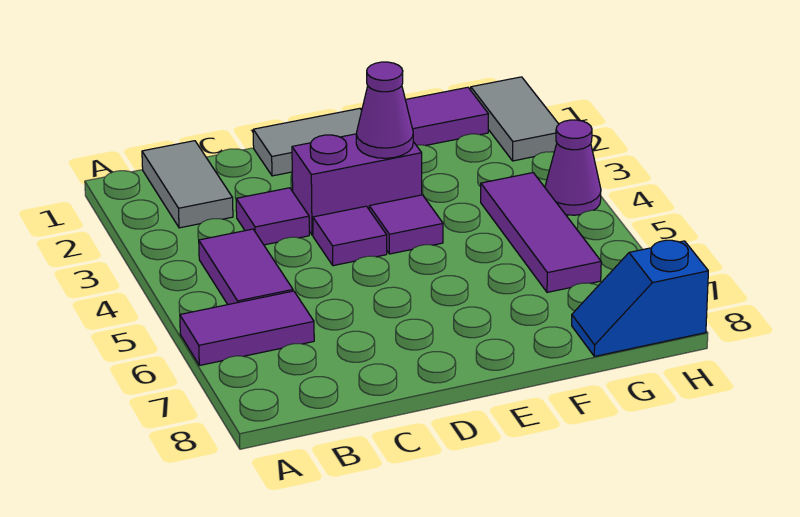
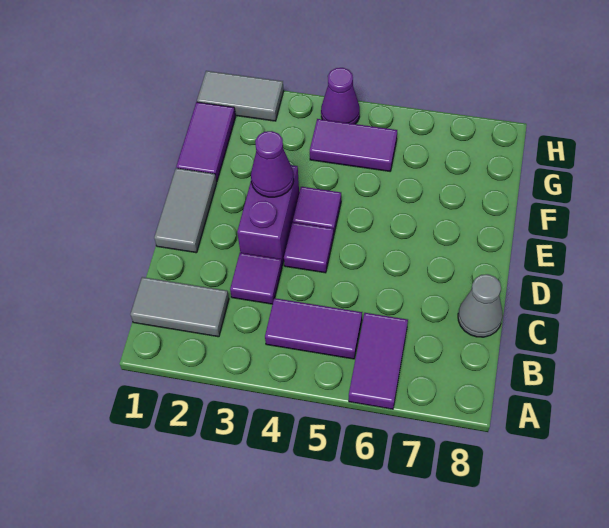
none -> grey 1x1 cone [458,274,503,337]
purple 1x3 tile [481,173,601,292] -> purple 1x2 tile [310,119,397,171]
blue 1x2 slope [572,240,708,356] -> none

